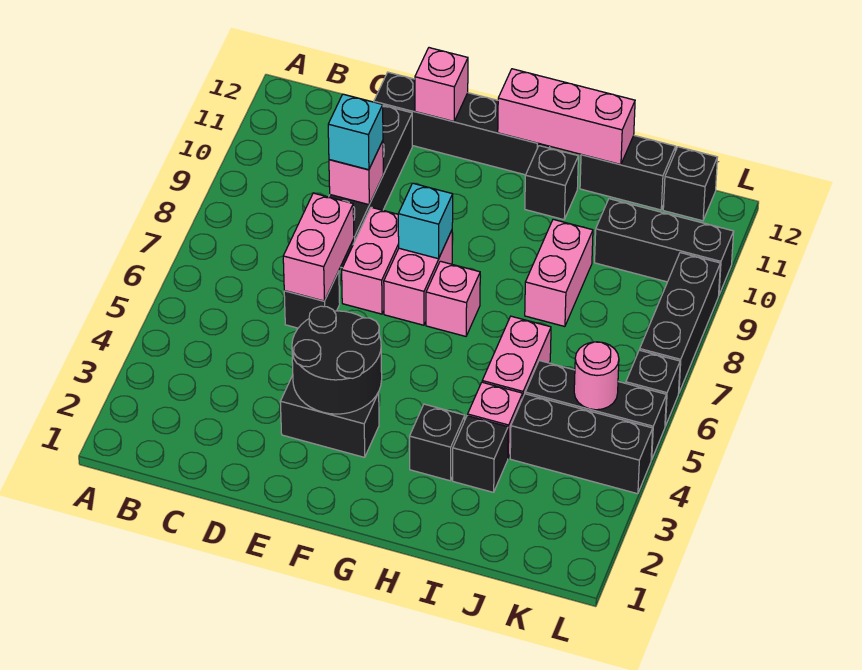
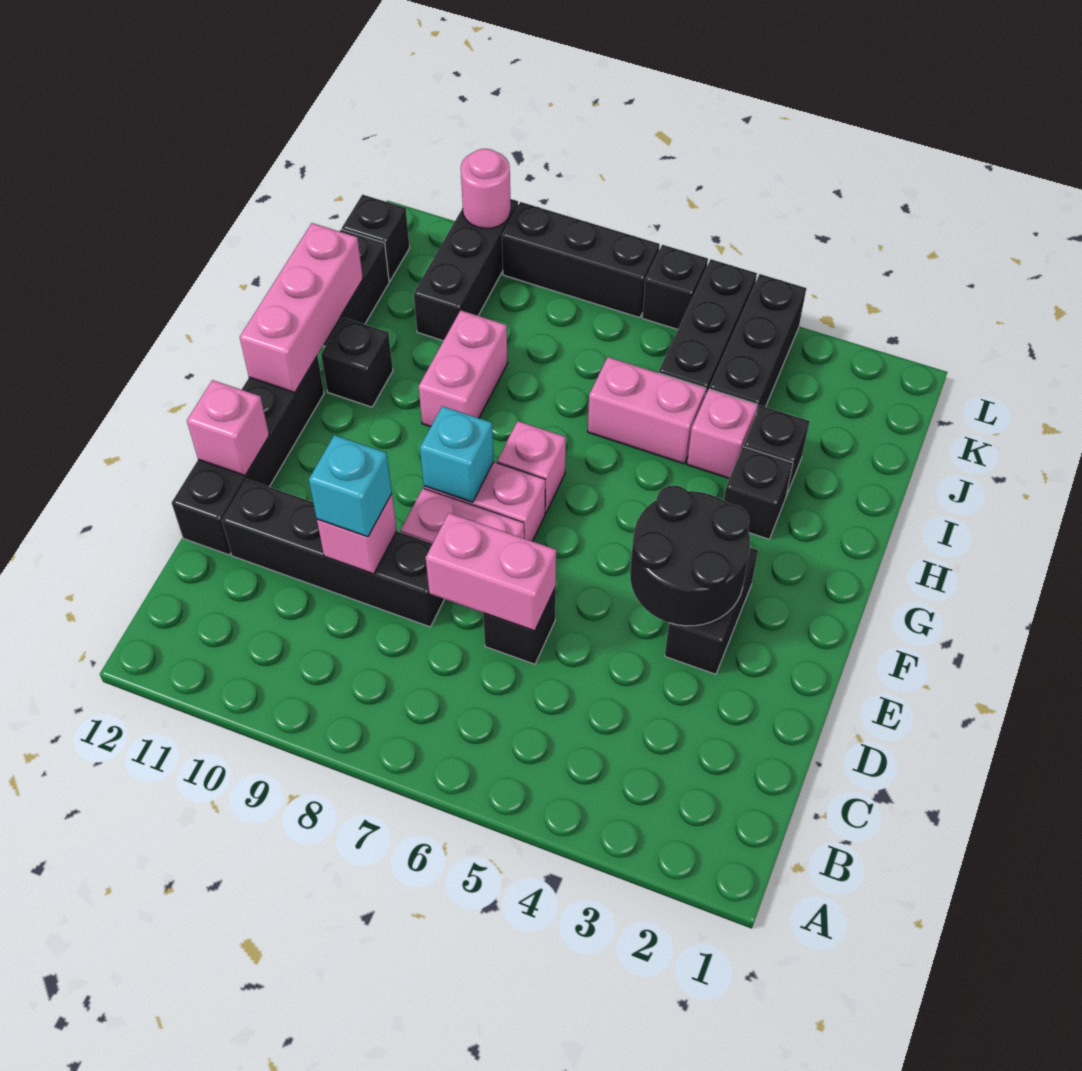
pink 1x2 brick [525,219,593,327] -> pink 1x2 brick turned to [419,310,508,427]
pink 1x1 round brick [574,342,619,410] -> pink 1x1 round brick moved to [461,149,511,229]

